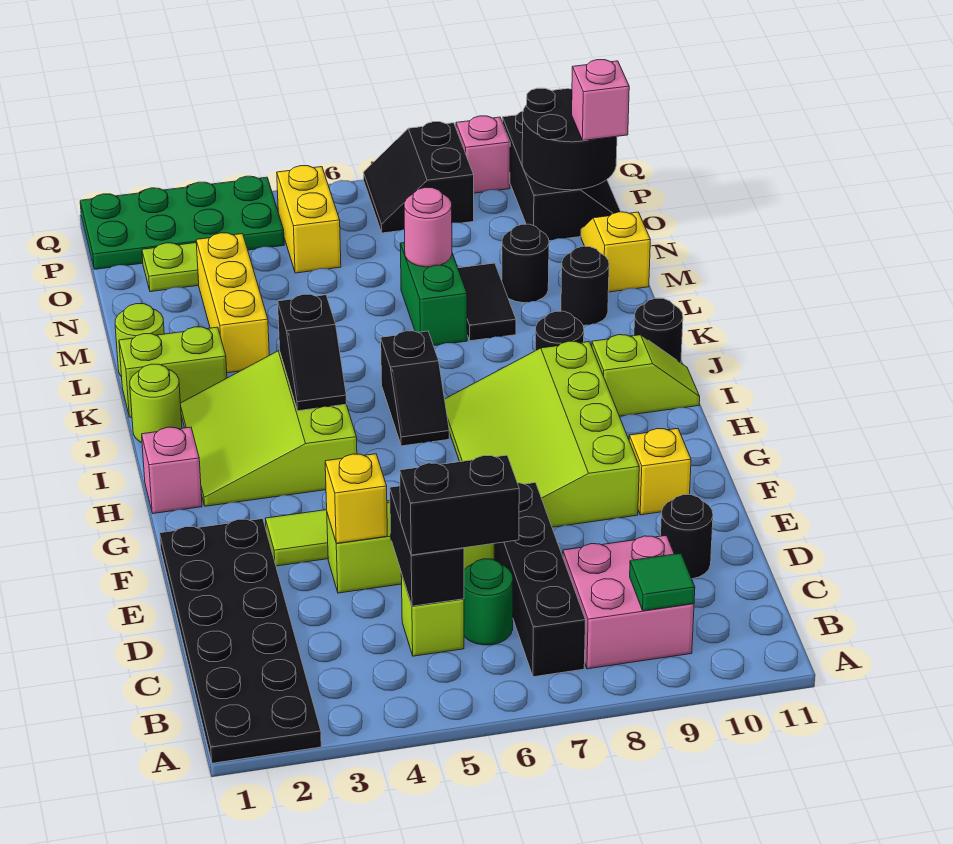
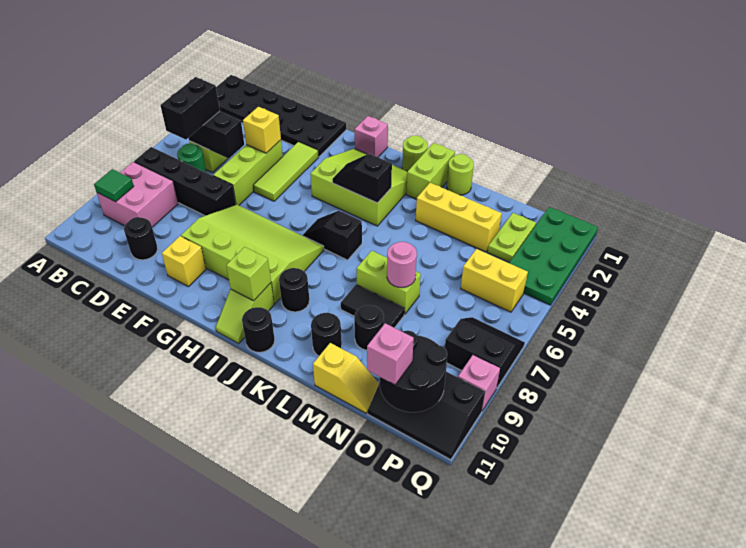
none -> lime 1x1 brick [226,247,271,301]
green 1x2 brick [400,243,467,346] -> lime 1x2 brick [356,251,421,314]

